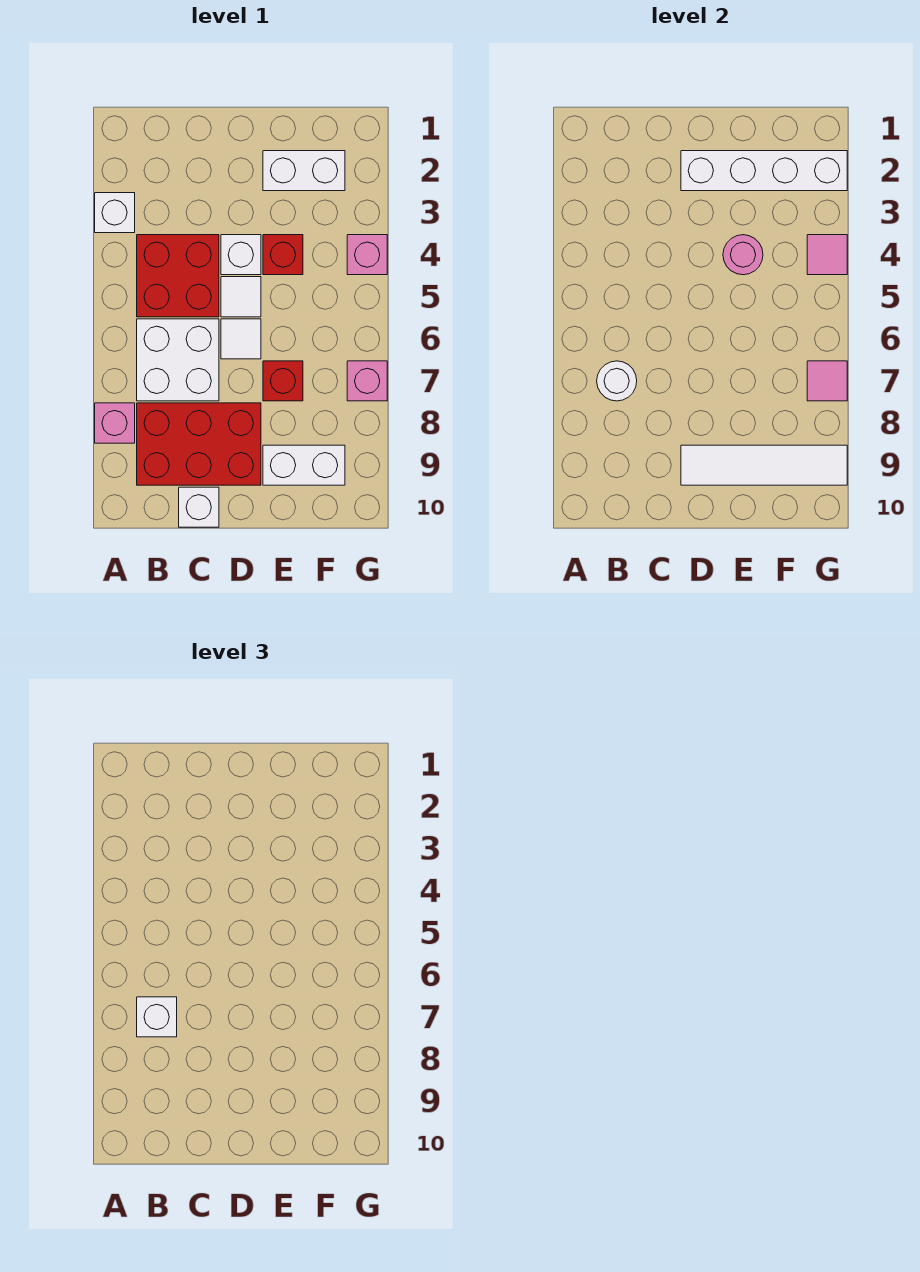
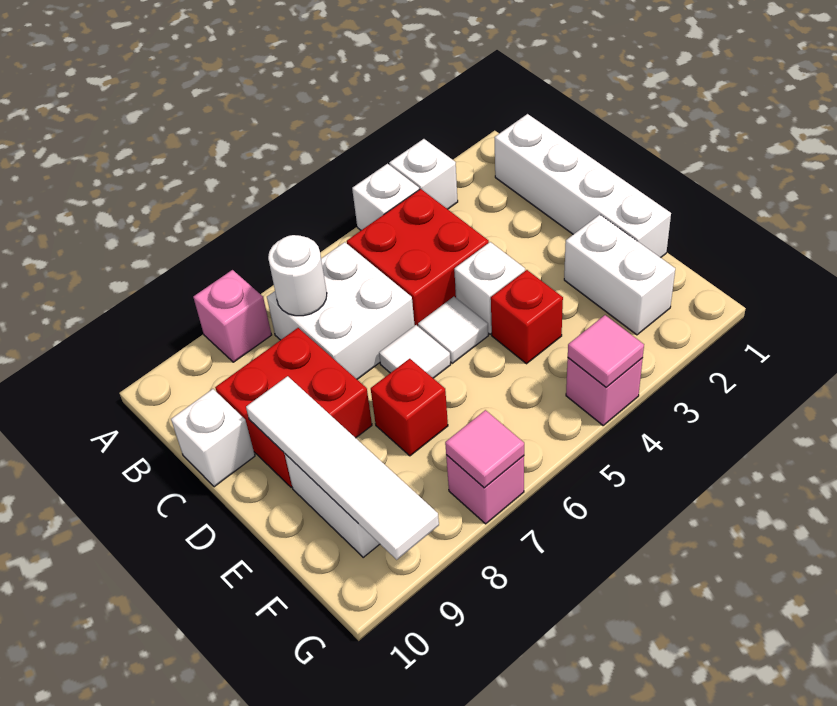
white 1x1 brick [137,997,177,1037] -> white 1x1 brick moved to [352,164,419,230]
red 2x3 brick [137,403,261,485] -> red 2x2 brick [215,328,372,488]
white 1x4 brick [681,151,847,191] -> white 1x4 brick moved to [495,114,671,258]
pink 1x1 round brick [723,235,763,275] -> none

